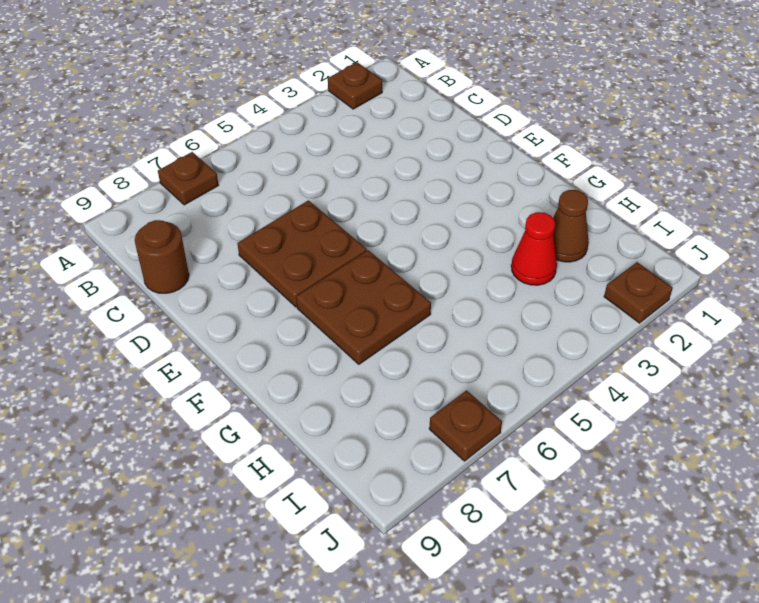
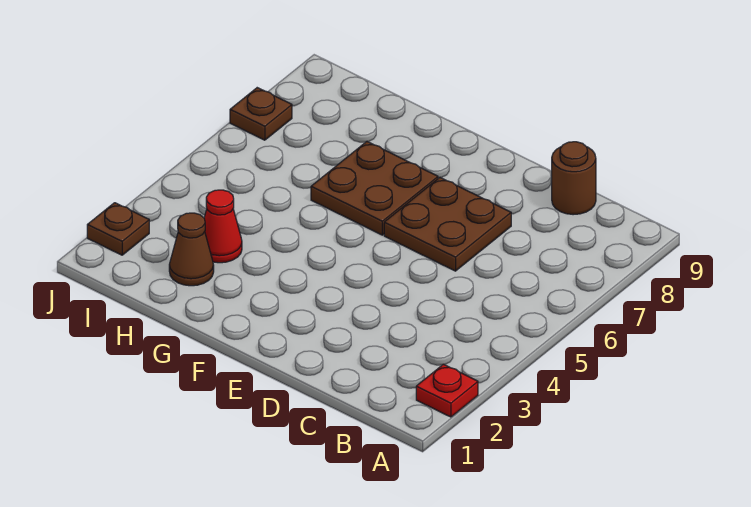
brown 1x1 plate [328,62,382,109] -> red 1x1 plate [416,364,478,417]
brown 1x1 plate [158,152,219,205] -> none

